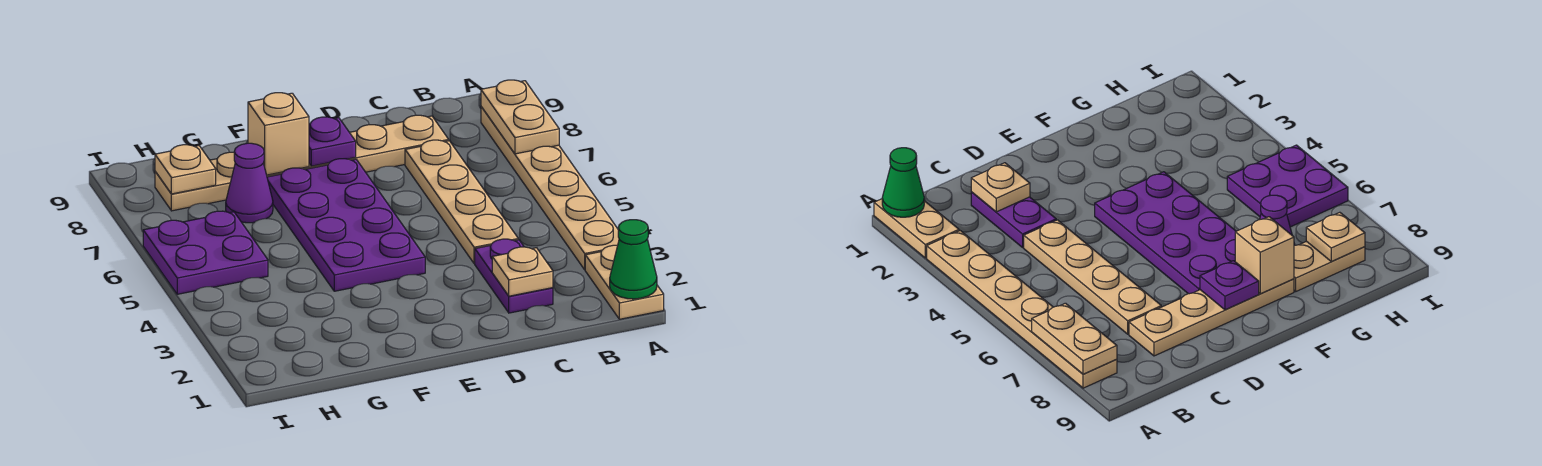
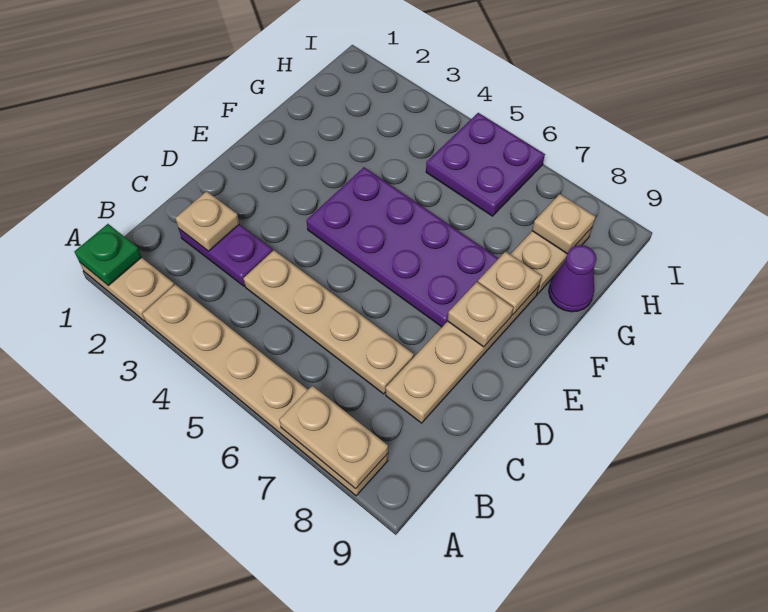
green 1x1 cone [610,220,657,299] -> green 1x1 plate [74,224,141,286]
purple 1x1 plate [309,117,356,166] -> tan 1x1 plate [448,282,513,347]
tan 1x1 brick [248,93,309,175] -> tan 1x1 plate [478,252,542,315]
purple 1x1 cone [226,143,273,223] -> purple 1x1 cone moved to [549,245,597,312]

